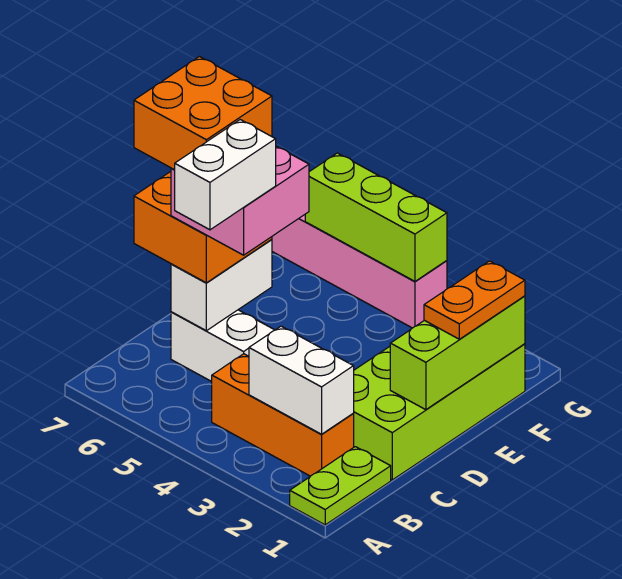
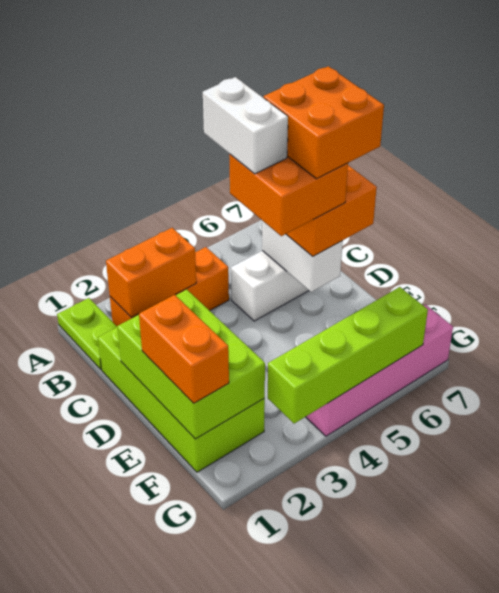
white 1x2 brick [249,326,354,434] -> orange 1x2 brick [106,228,196,318]
pink 2x2 brick [171,146,309,255] -> orange 2x2 brick [229,154,348,236]
lime 1x3 brick [390,296,525,410] -> lime 2x3 brick [117,290,265,439]
orange 1x2 plate [424,261,525,339] -> orange 1x2 brick [139,295,229,403]
lime 1x3 brick [305,153,447,281] -> lime 1x4 brick [268,287,428,424]

